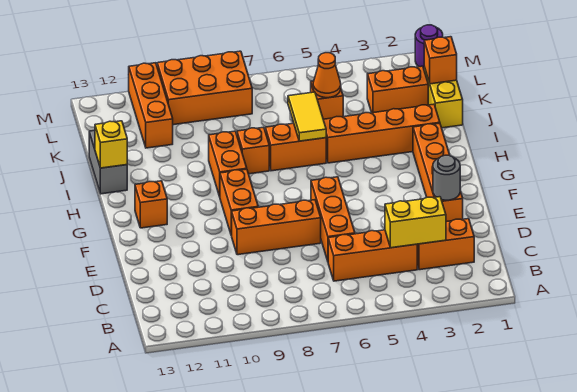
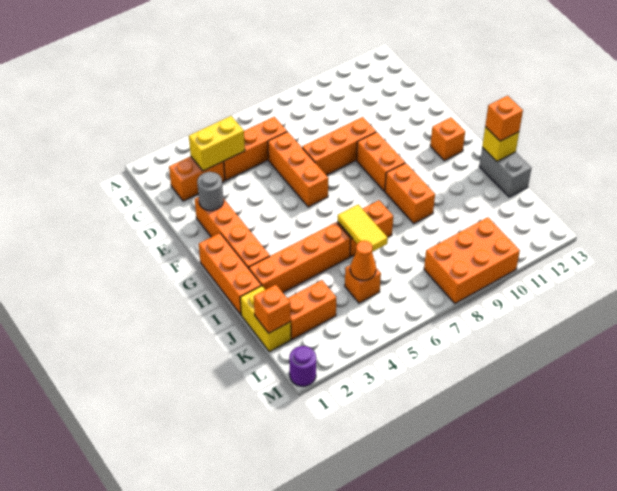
orange 1x1 brick [237,127,269,174] -> orange 1x1 brick moved to [485,96,523,141]
orange 1x3 brick [129,63,173,148] -> orange 1x3 brick moved to [199,233,261,315]

